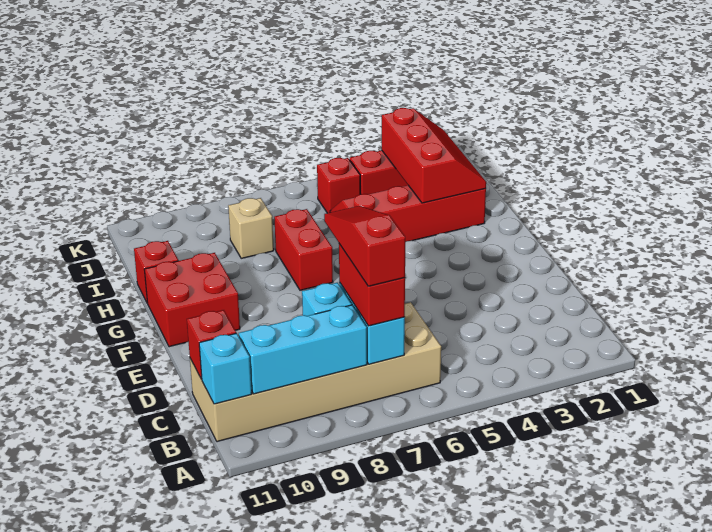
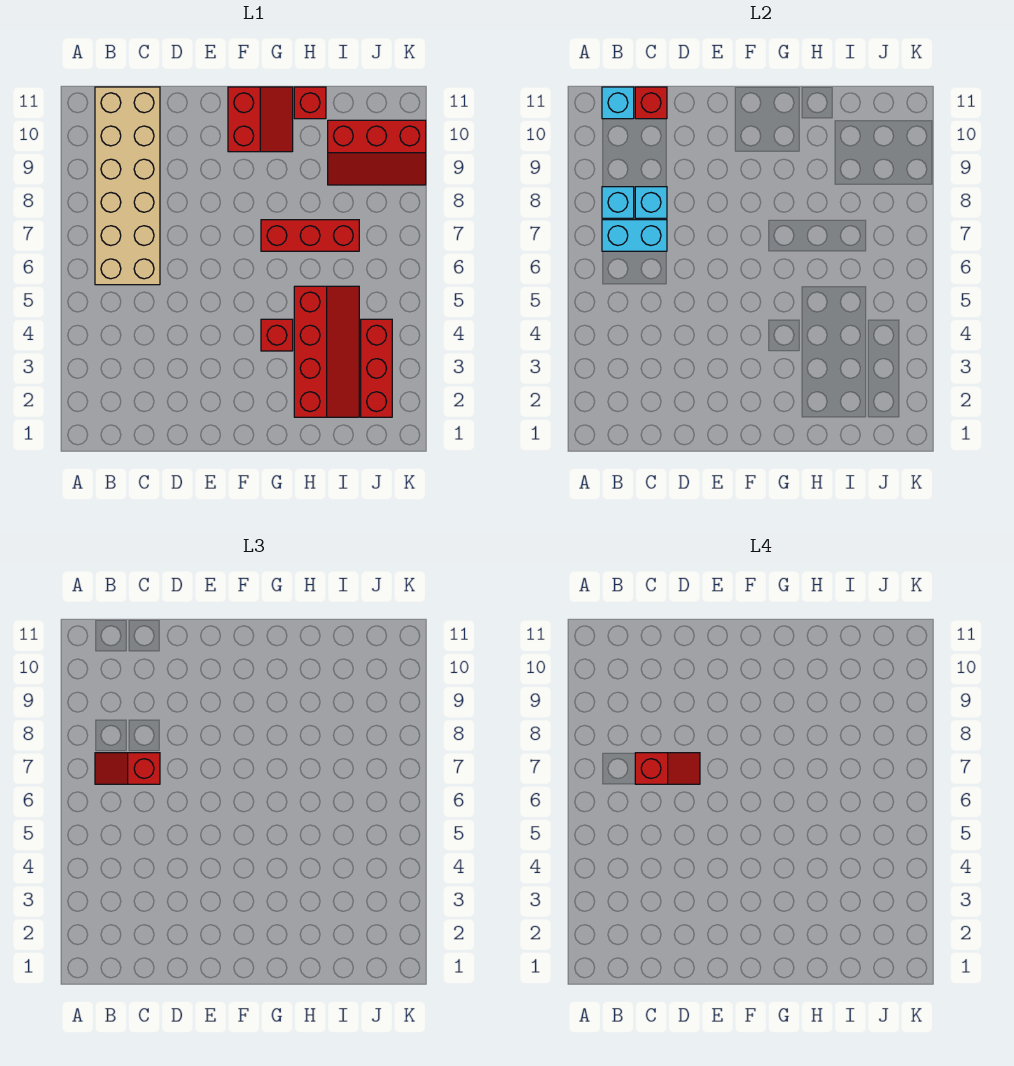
red 1x2 brick [339,244,405,326] -> red 1x2 slope [95,753,160,784]
red 1x3 slope [324,206,405,286] -> red 1x2 slope [635,753,700,784]
cyan 1x3 brick [239,305,367,394] -> cyan 1x1 brick [602,187,634,218]
red 2x2 brick [144,253,240,347] -> red 2x2 slope [228,87,293,152]
red 1x2 brick [274,209,333,290] -> red 1x3 brick [261,220,359,251]
red 2x3 slope [382,108,486,203] -> red 2x3 slope moved to [328,120,426,185]
tan 1x1 brick [228,198,274,258] -> none
red 1x1 brick [317,158,360,213] -> red 1x1 brick moved to [261,319,293,351]

